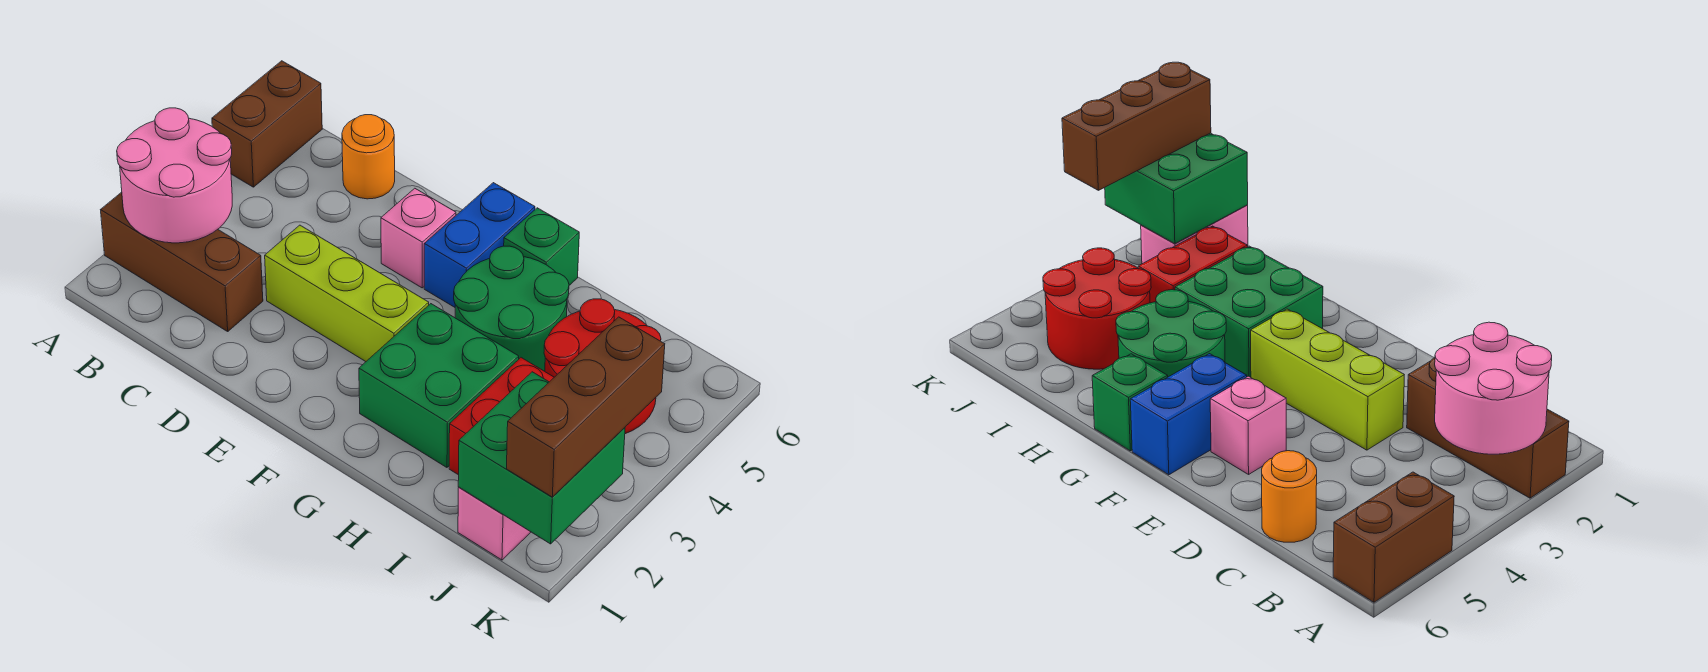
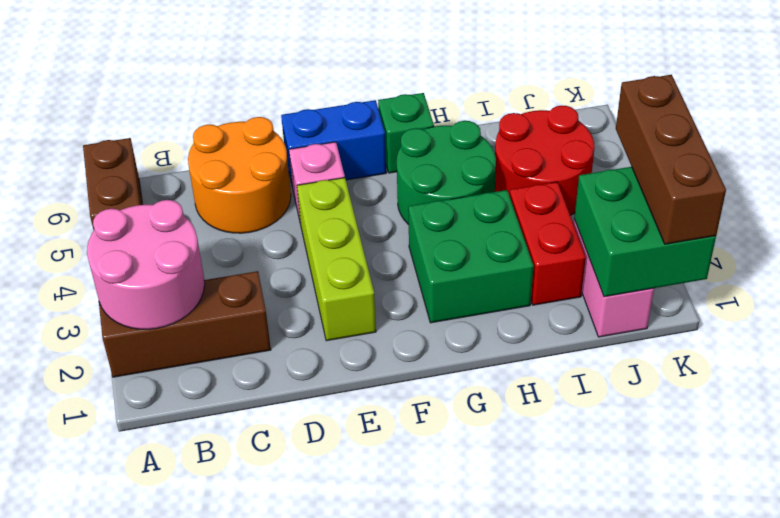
orange 1x1 round brick [342,115,395,199] -> orange 2x2 round brick [188,117,291,233]
lime 1x3 brick [265,225,429,362] -> lime 1x3 brick turned to [297,178,376,341]
blue 1x2 brick [424,183,535,307] -> blue 1x2 brick turned to [281,100,386,188]

